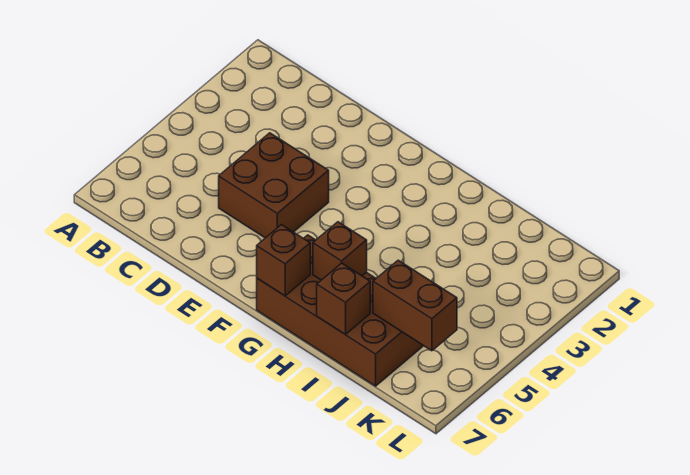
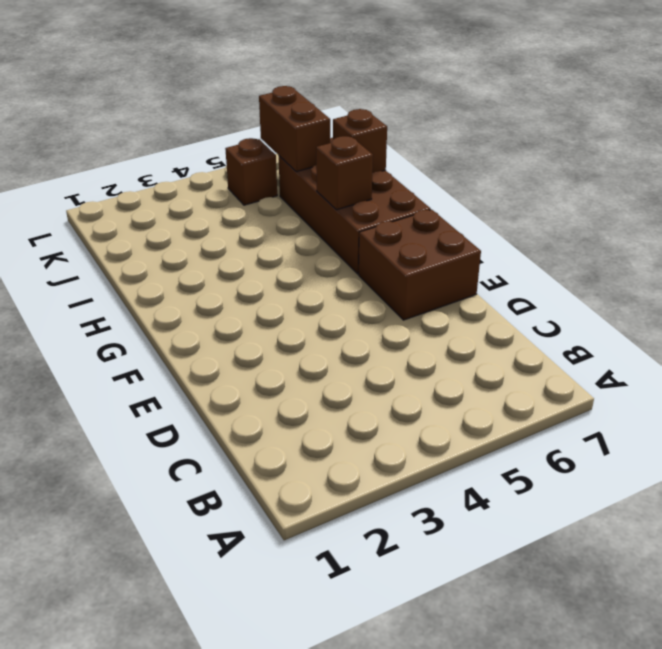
brown 2x2 brick [219,133,329,238] -> brown 2x2 brick moved to [358,210,481,320]
brown 1x1 brick [257,225,310,296] -> brown 1x1 brick moved to [225,138,277,205]

